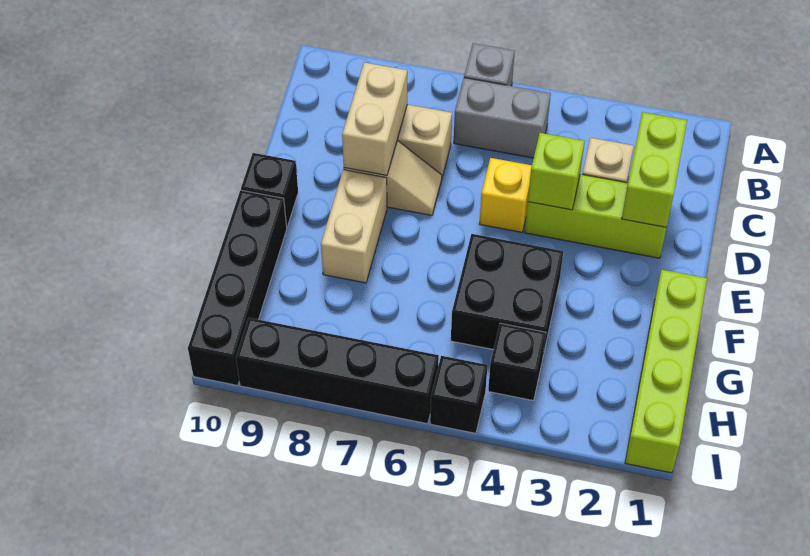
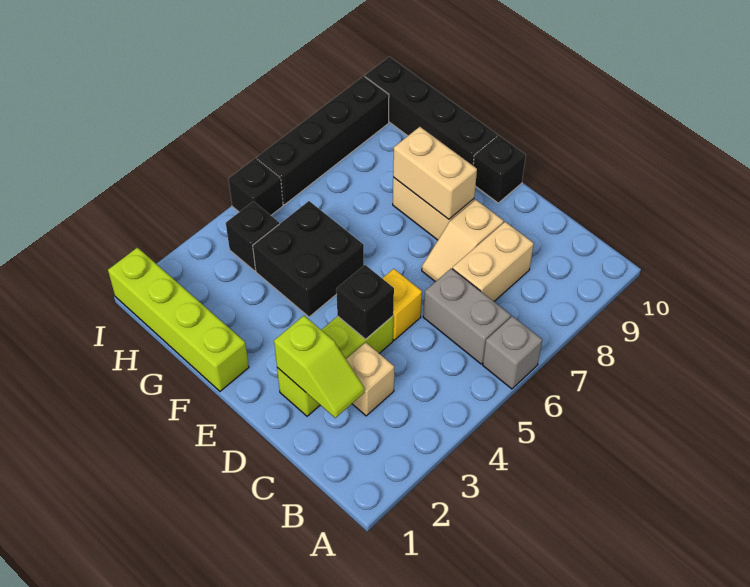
grey 1x2 brick [454,78,551,158] -> grey 1x2 brick turned to [423,268,511,364]
lime 1x2 brick [622,112,687,227] -> lime 1x2 slope [274,316,365,418]
tan 1x2 brick [342,62,407,175] -> tan 1x2 brick moved to [393,127,477,219]
lime 1x1 brick [528,133,585,210] -> black 1x1 brick [336,265,394,339]

